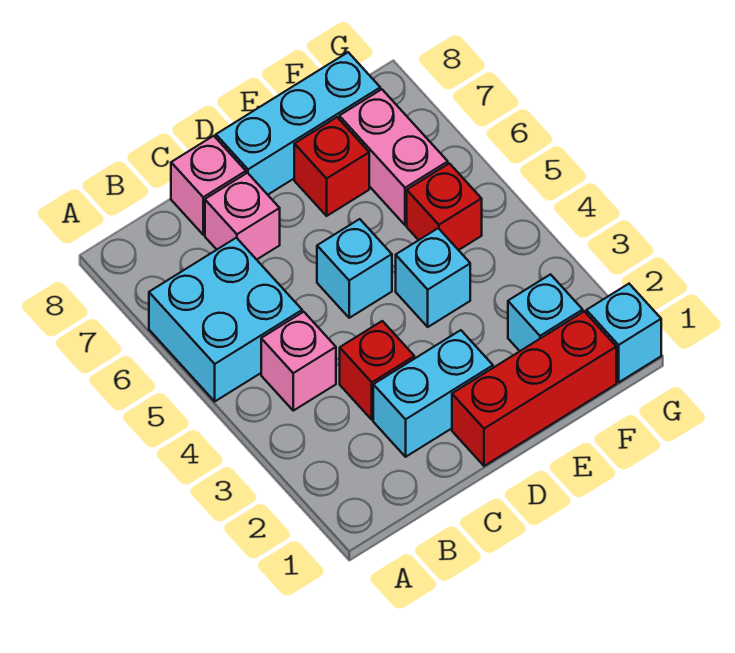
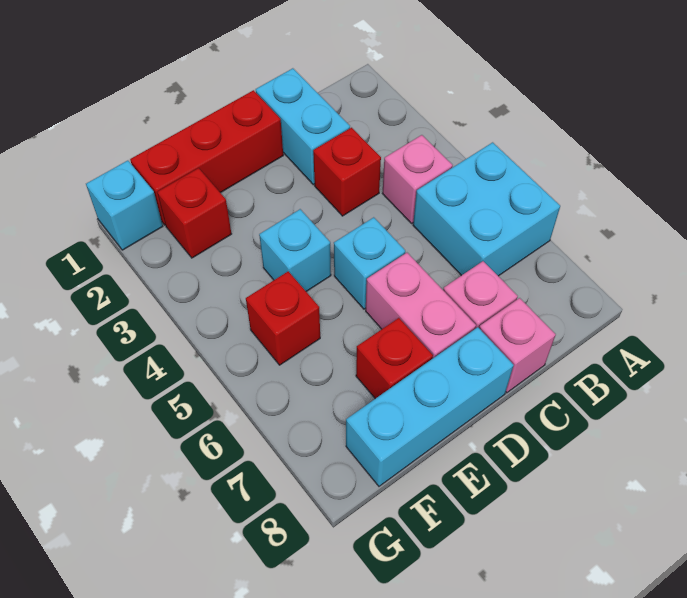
cyan 1x2 brick [373,330,493,457] -> cyan 1x2 brick turned to [256,68,350,185]
cyan 1x1 brick [508,274,583,351] -> red 1x1 brick [157,168,231,258]
pink 1x2 brick [339,89,448,225] -> pink 1x2 brick moved to [366,253,476,358]

